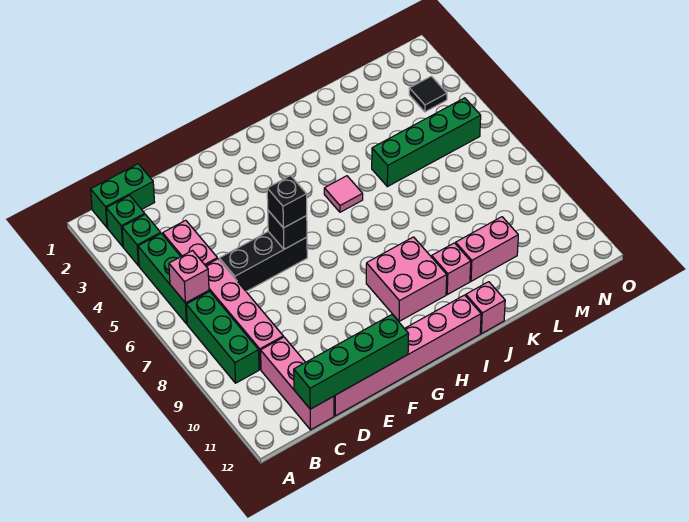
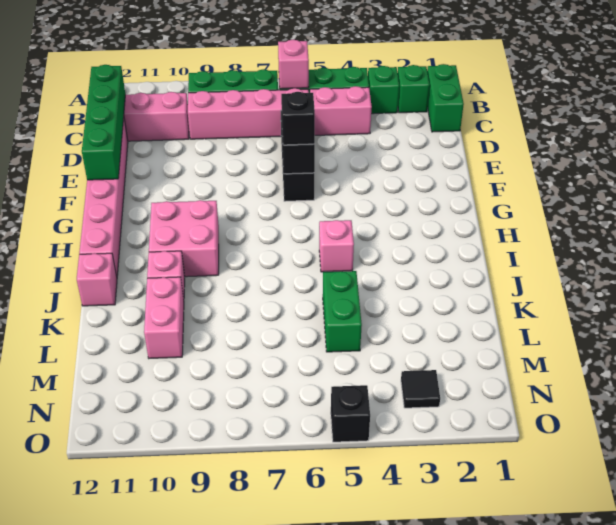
pink 1x1 tile [324,176,363,212] -> pink 1x1 brick [319,220,354,272]
green 1x4 brick [372,98,481,187] -> green 1x2 brick [323,271,362,352]
none -> black 1x1 brick [331,385,370,442]

